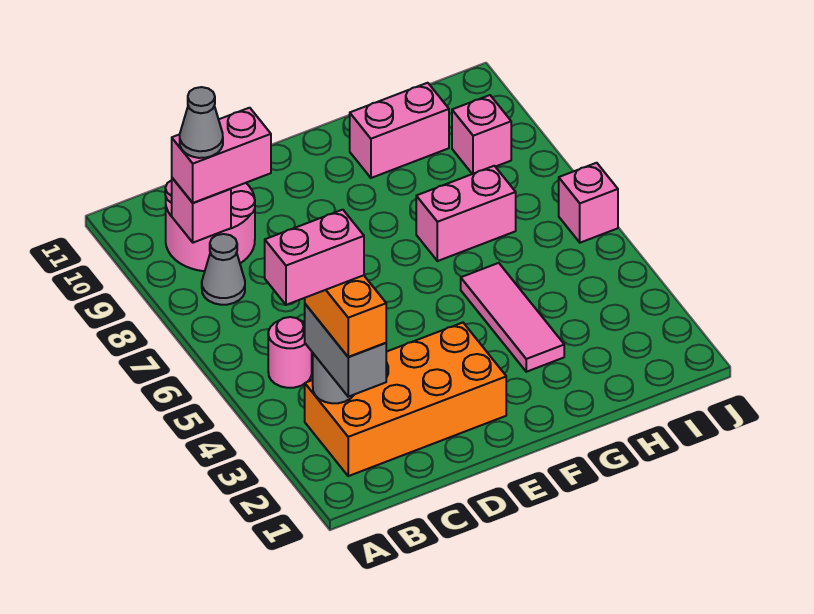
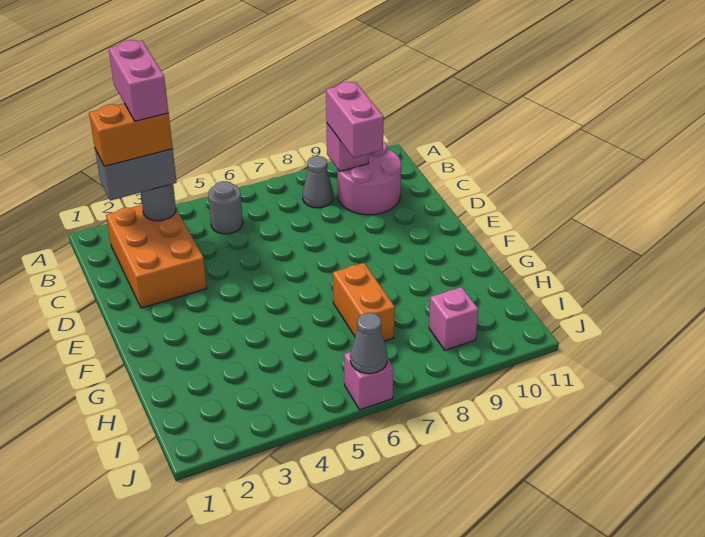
orange 2x4 brick [305,323,506,476] -> orange 2x3 brick [106,205,207,308]
pink 1x1 round brick [268,317,312,388] -> grey 1x1 round brick [208,181,243,234]
grey 1x1 cone [180,87,223,158] -> grey 1x1 cone moved to [350,313,387,374]
pink 1x3 tile [461,263,564,372] -> none
pink 1x2 brick [416,166,516,261] -> orange 1x2 brick [333,263,395,341]
pink 1x2 brick [350,83,449,178] -> none

